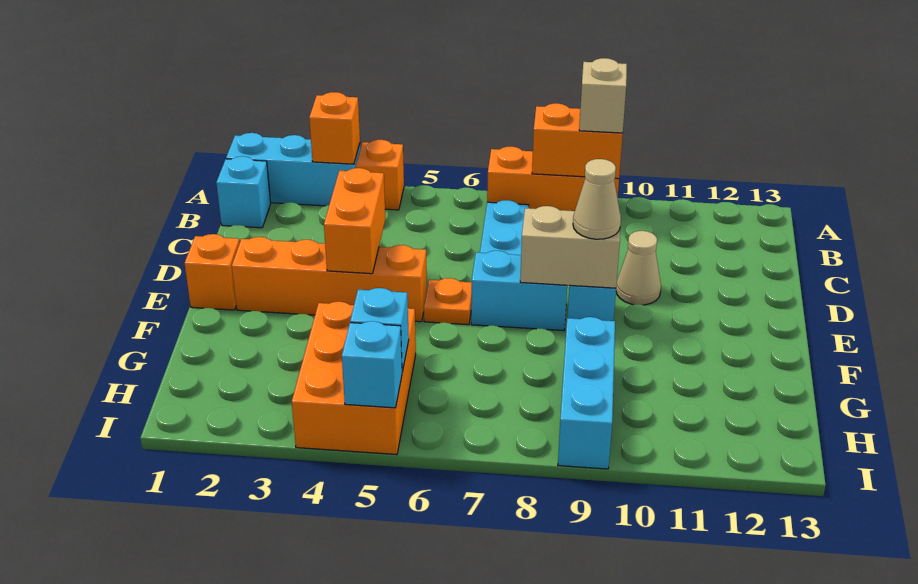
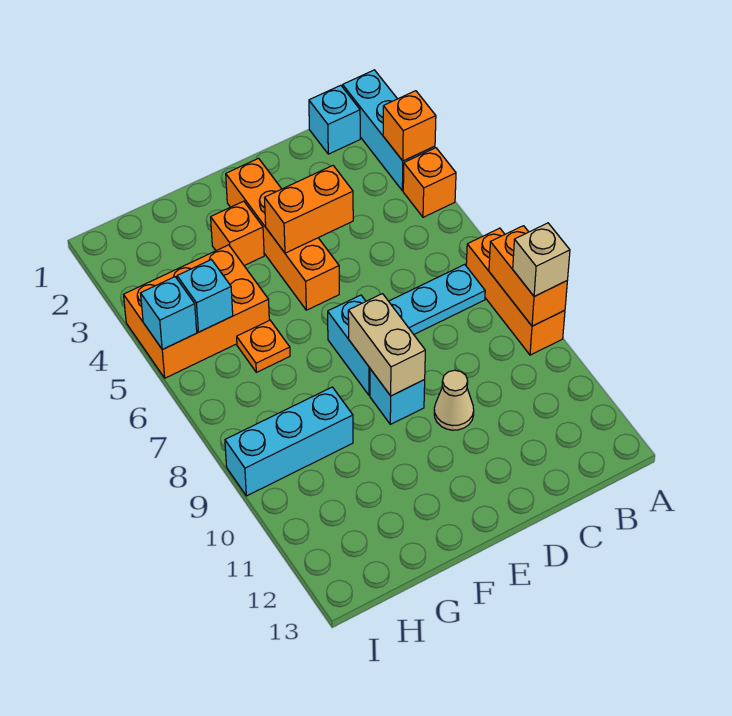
orange 1x1 brick [185,234,240,310] -> orange 1x1 brick moved to [211,201,264,266]
orange 1x1 plate [424,278,472,325] -> orange 1x1 plate moved to [237,320,290,372]
tan 1x1 cone [573,159,621,239] -> none

